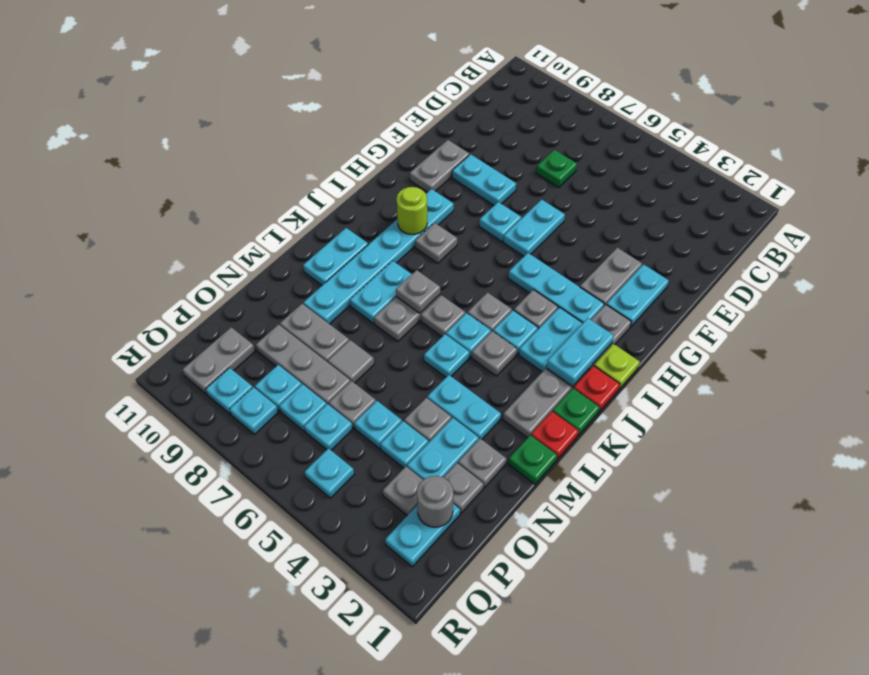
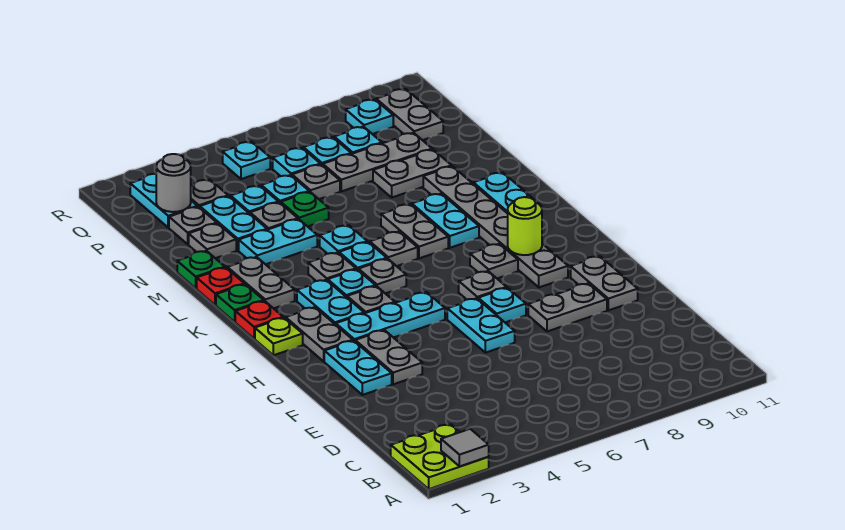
none -> lime 2x2 plate [391,424,489,489]
green 1x1 plate [536,150,577,188] -> green 1x1 plate moved to [281,192,329,227]
cyan 1x2 plate [452,154,516,205] -> grey 1x2 plate [528,283,607,331]
cyan 1x6 plate [303,189,454,324] -> grey 1x6 plate [423,166,568,287]
cyan 1x2 plate [547,318,614,385] -> none
grey 1x1 plate [396,270,440,313] -> grey 1x1 plate moved to [459,271,507,300]
grey 1x1 tile [328,340,374,383] -> grey 1x1 tile moved to [441,429,489,466]
cyan 1x1 plate [229,387,278,434] -> none

